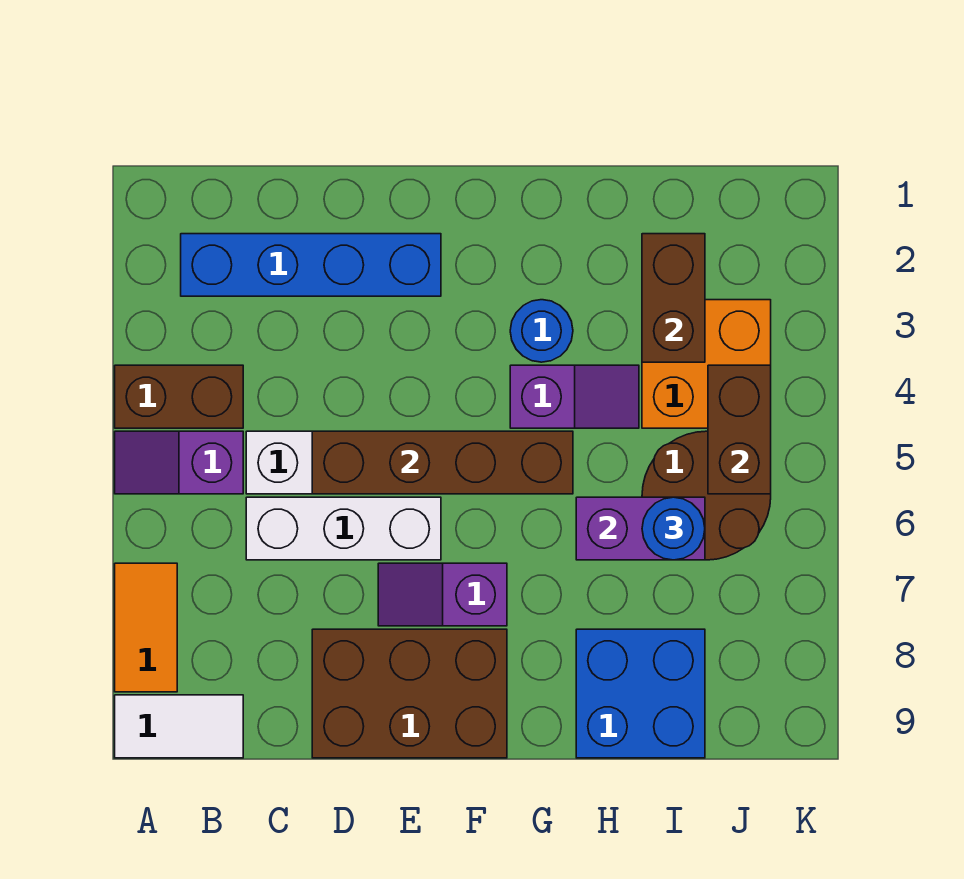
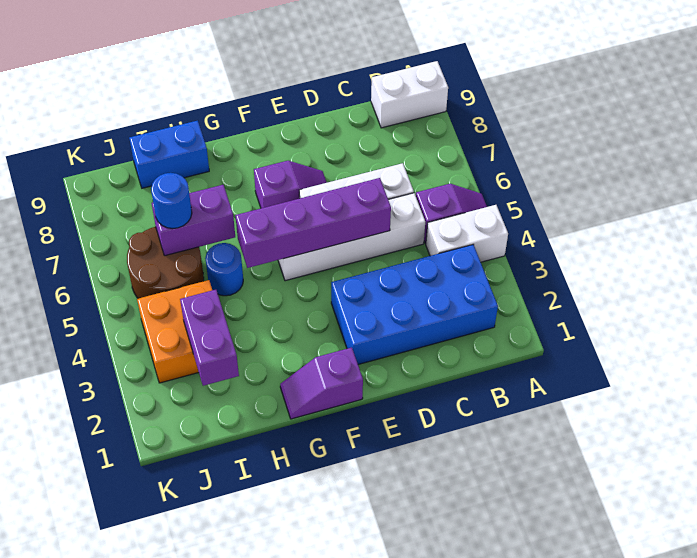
brown 1x2 brick [115,365,243,428] -> white 1x2 brick [426,205,508,262]
orange 1x2 tile [115,563,177,692] -> none
white 1x2 tile [115,695,243,758] -> white 1x2 brick [371,61,448,128]
blue 1x4 brick [181,234,441,296] -> blue 2x4 brick [331,245,498,365]
brown 1x4 brick [312,431,573,494] -> purple 1x4 brick [235,178,391,268]
brown 2x3 brick [312,629,507,758] -> none
blue 1x1 round brick [510,300,573,362] -> blue 1x1 round brick moved to [205,243,243,296]
purple 1x2 slope [510,365,639,428] -> purple 1x2 slope moved to [280,347,363,419]
blue 2x2 brick [576,629,705,758] -> blue 1x2 brick [129,121,209,188]
brown 1x2 brick [642,234,705,362] -> purple 1x2 brick [180,290,239,386]
brown 1x2 brick [708,365,771,494] -> none

